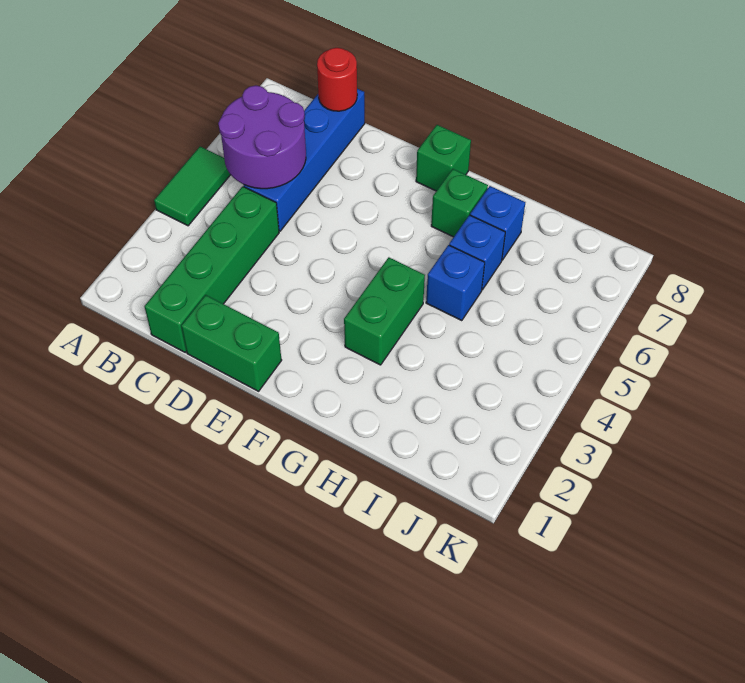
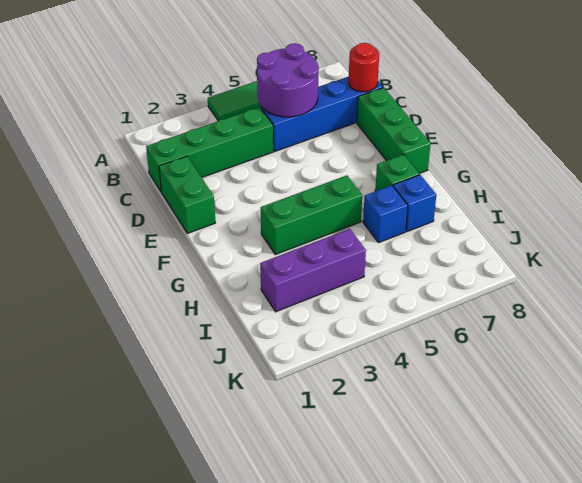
green 1x1 brick [416,125,471,191] -> green 1x3 brick [357,88,431,174]
green 1x2 brick [344,257,425,365] -> green 1x3 brick [261,175,362,254]
blue 1x1 brick [426,245,485,321] -> none
none -> purple 1x3 brick [260,229,366,312]

